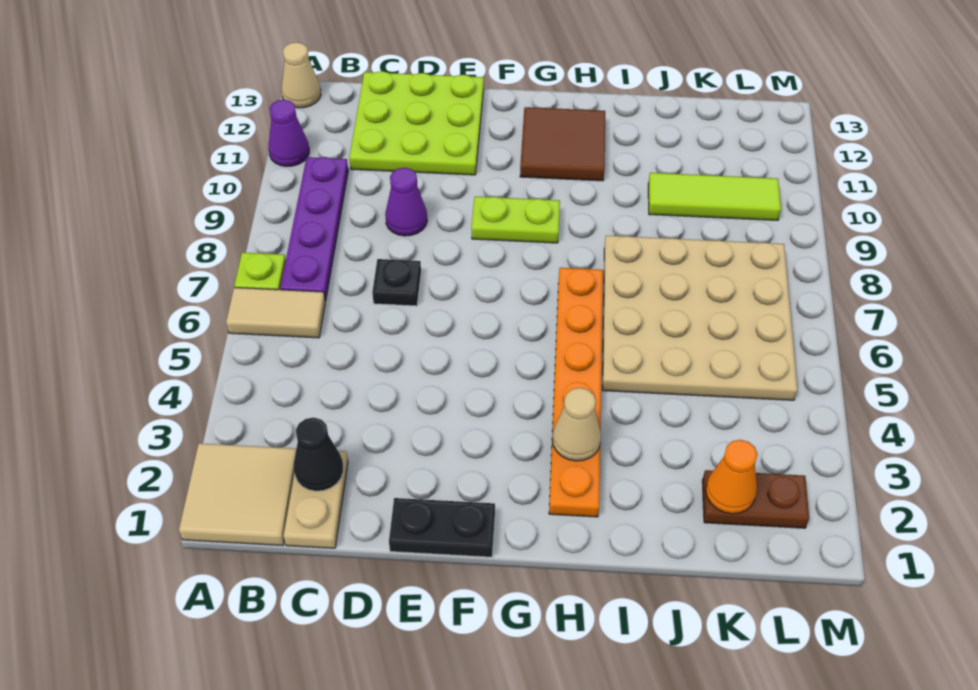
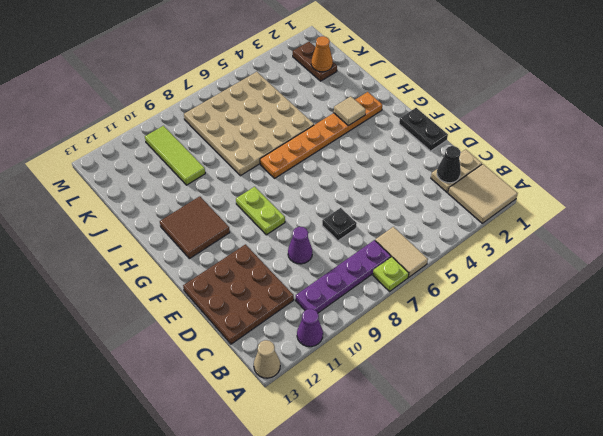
lime 3x3 plate [349,71,484,175] -> brown 3x3 plate [183,244,294,344]
tan 1x1 cone [552,388,601,461] -> tan 1x1 tile [334,96,366,126]

